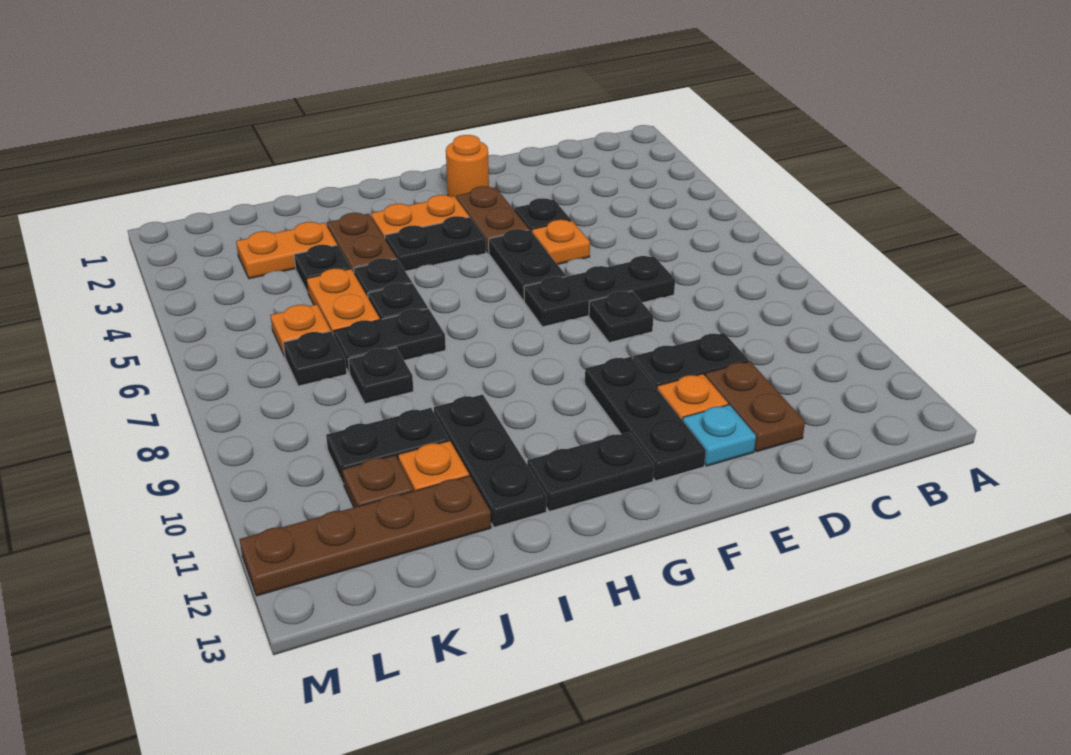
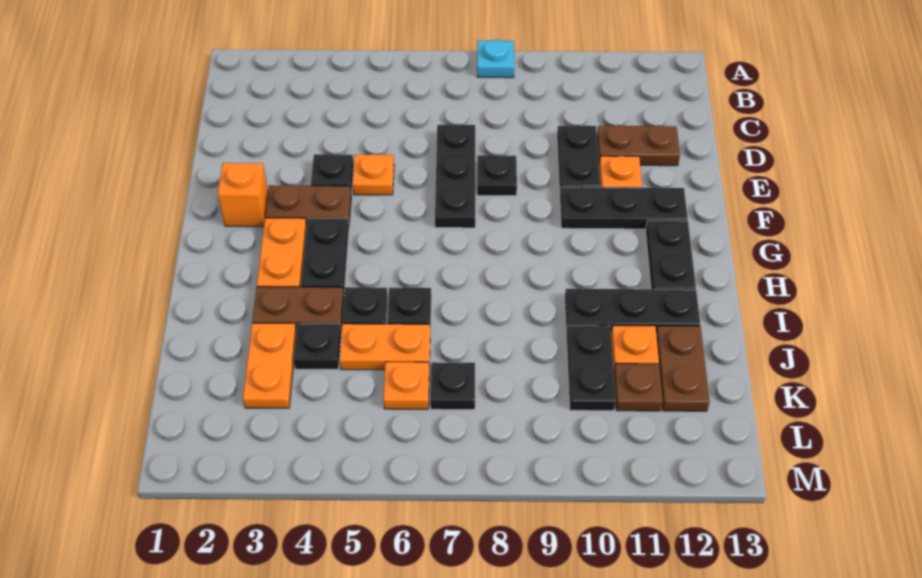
cyan 1x1 plate [682,405,756,466] -> cyan 1x1 plate moved to [477,40,514,78]
orange 1x1 round brick [446,135,489,198] -> orange 1x1 brick [218,163,268,227]
black 1x2 plate [489,229,566,301] -> none
black 1x2 plate [334,309,446,374] -> none
black 1x1 plate [348,348,413,404] -> none
brown 1x4 plate [239,476,491,596] -> brown 1x2 plate [656,326,710,411]

